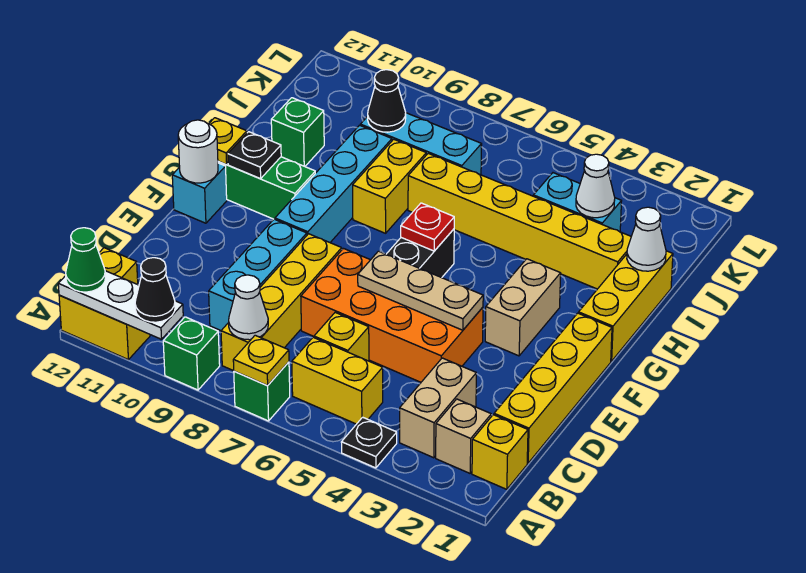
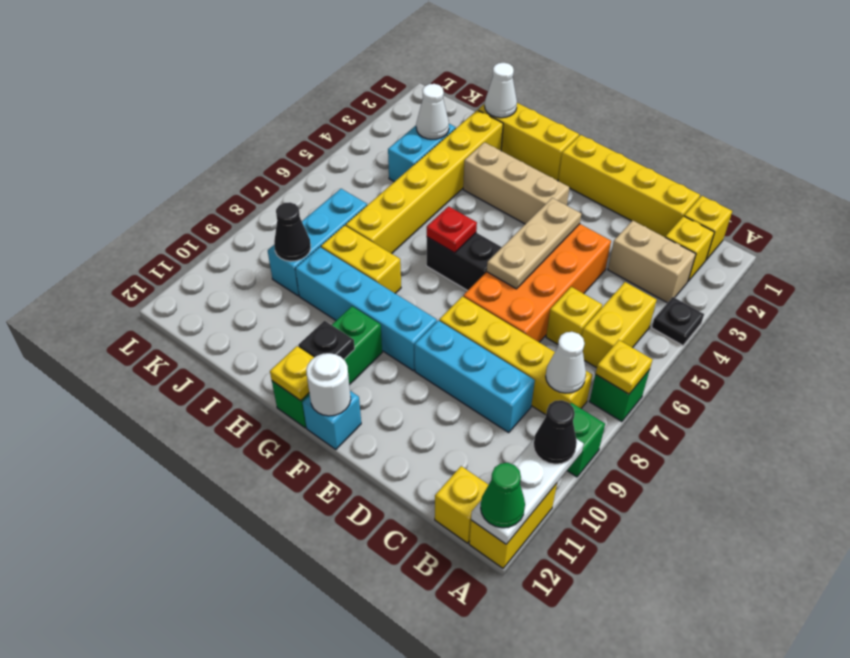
tan 1x1 brick [436,399,491,473] -> yellow 1x1 brick [665,216,714,281]
tan 1x2 brick [485,259,561,356] -> tan 1x3 brick [463,142,570,224]
green 1x1 brick [271,98,324,166] -> none

